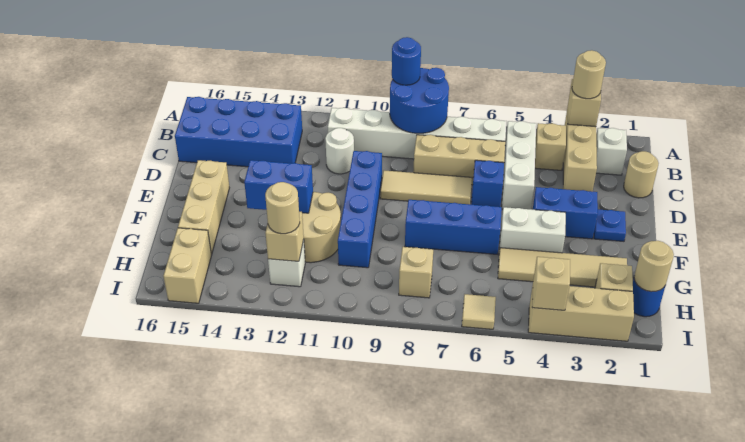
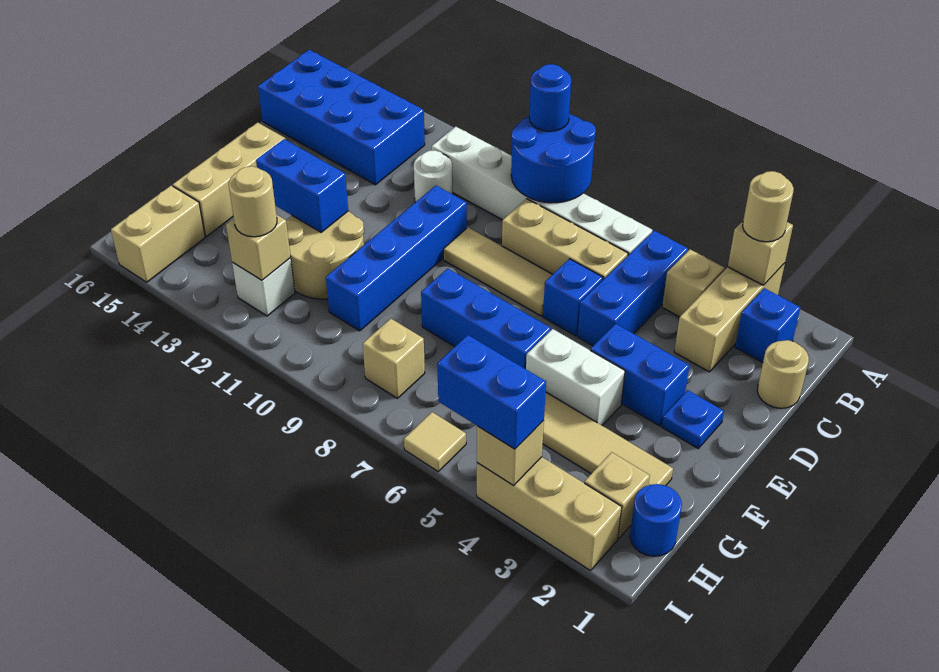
white 1x1 brick [596,128,627,175] -> blue 1x1 brick [735,288,800,362]
white 1x3 brick [502,121,536,209] -> blue 1x3 brick [578,231,688,346]
tan 1x1 round brick [634,241,674,292] -> none
none -> blue 1x2 brick [437,335,546,449]

